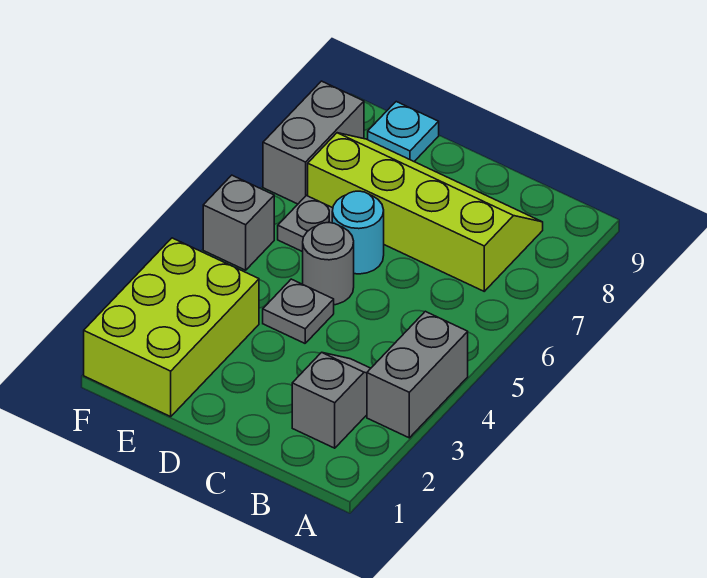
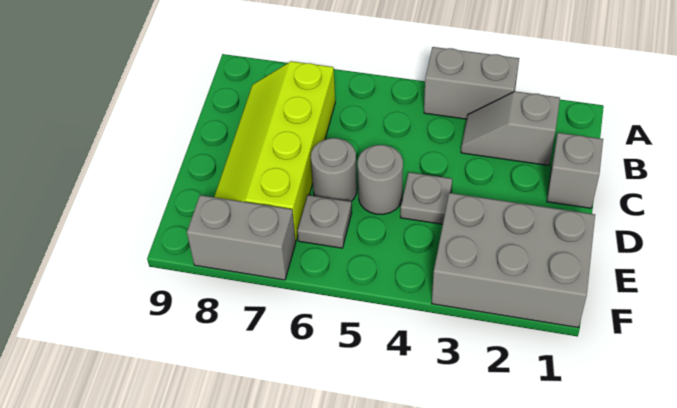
cyan 1x1 round brick [332,191,384,274] -> grey 1x1 round brick [311,138,357,201]
lime 2x3 brick [84,238,259,417] -> grey 2x3 brick [432,193,595,328]
cyan 1x1 plate [368,102,439,161] -> none
grey 1x1 brick [203,175,274,270] -> grey 1x1 brick moved to [547,133,603,208]

